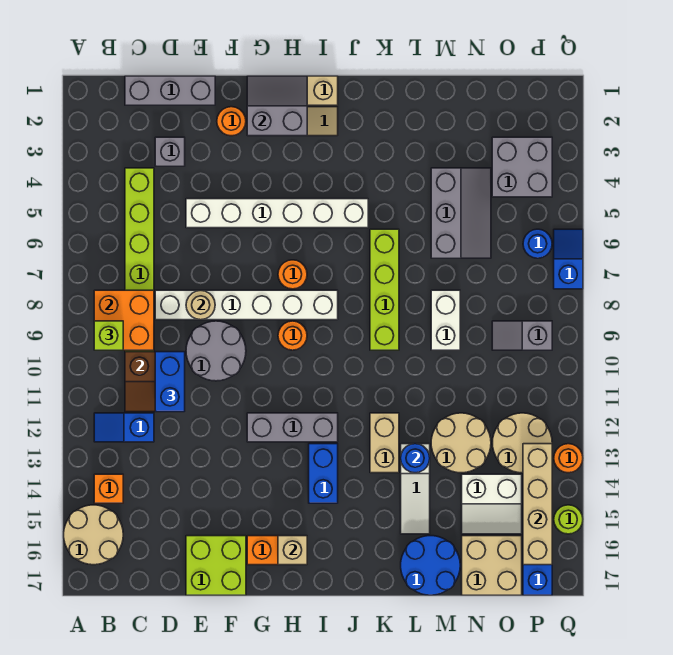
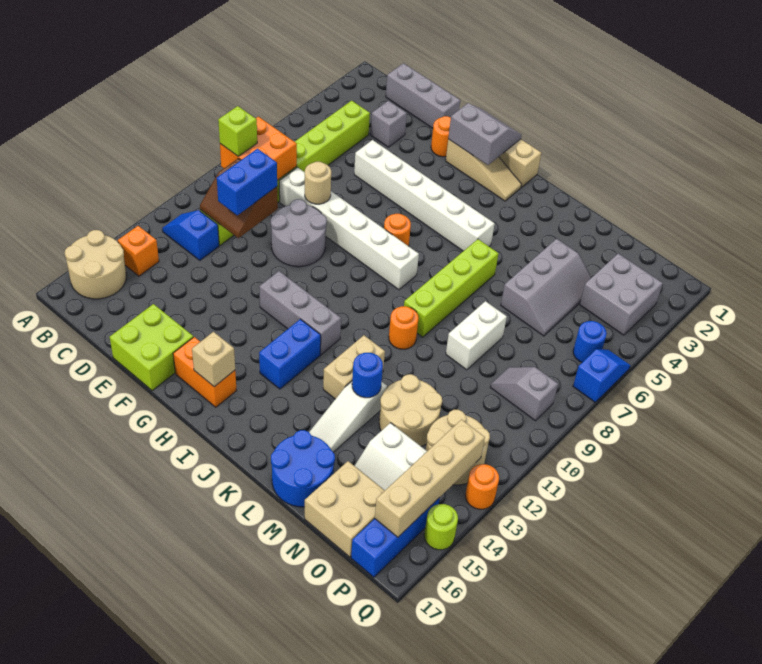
orange 1x1 round brick [278,321,307,350] -> orange 1x1 round brick moved to [389,306,419,349]

